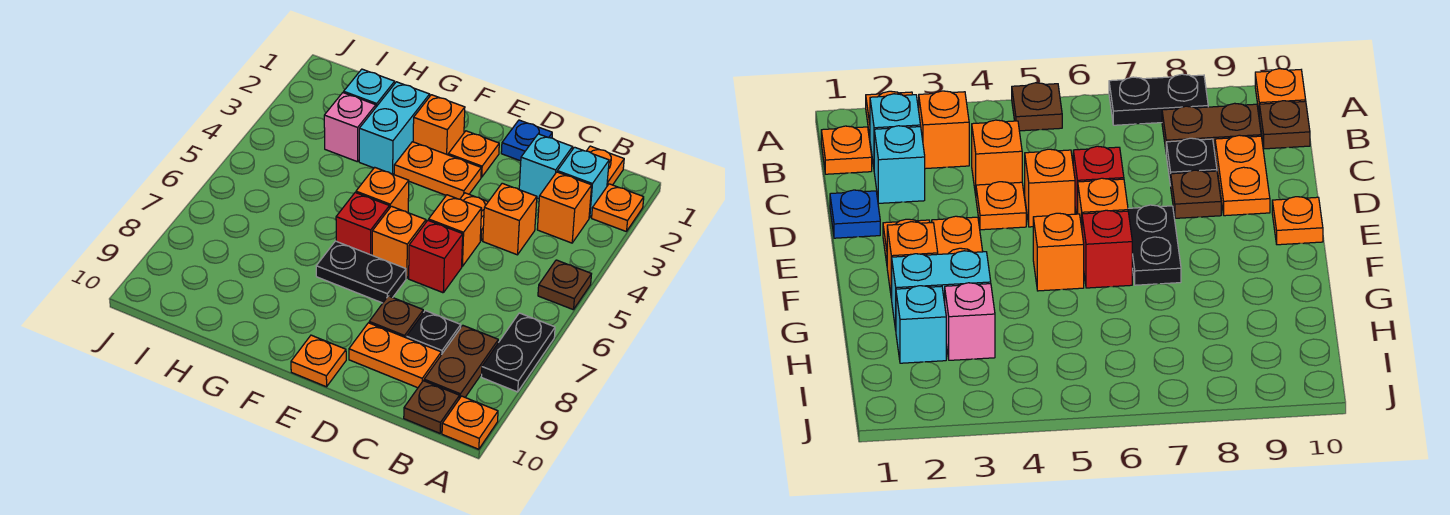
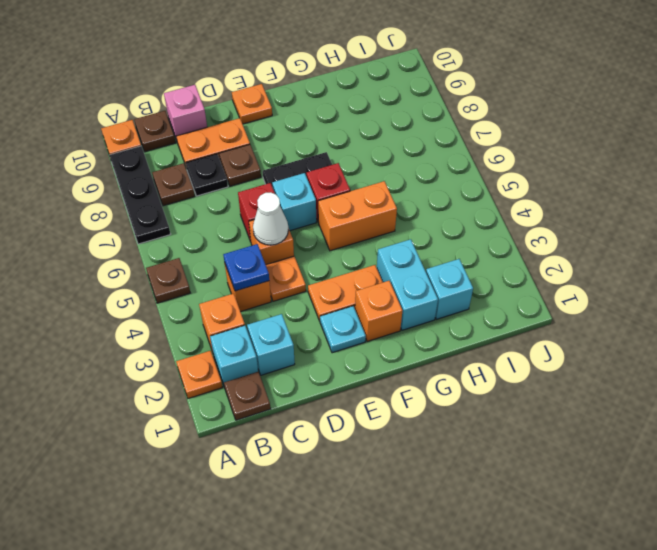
black 1x2 plate [481,313,555,392] -> black 1x3 plate [110,146,170,244]
orange 1x1 plate [587,146,624,186] -> brown 1x1 plate [224,372,271,420]
brown 1x2 plate [424,325,498,399] -> brown 1x1 plate [152,163,195,206]
blue 1x1 plate [501,120,552,161] -> blue 1x1 plate moved to [223,244,269,291]
none -> white 1x1 cone [253,192,288,245]
orange 1x1 plate [448,131,499,177] -> cyan 1x1 plate [320,306,366,353]
orange 1x1 brick [372,206,426,278] -> cyan 1x1 brick [272,173,316,231]
orange 1x1 brick [356,168,409,213] -> orange 1x2 brick [318,181,397,251]
pink 1x1 brick [324,93,376,162] -> pink 1x1 brick moved to [164,85,207,141]

